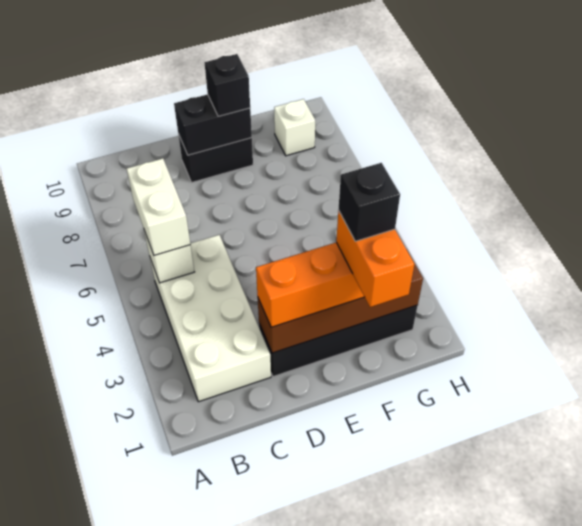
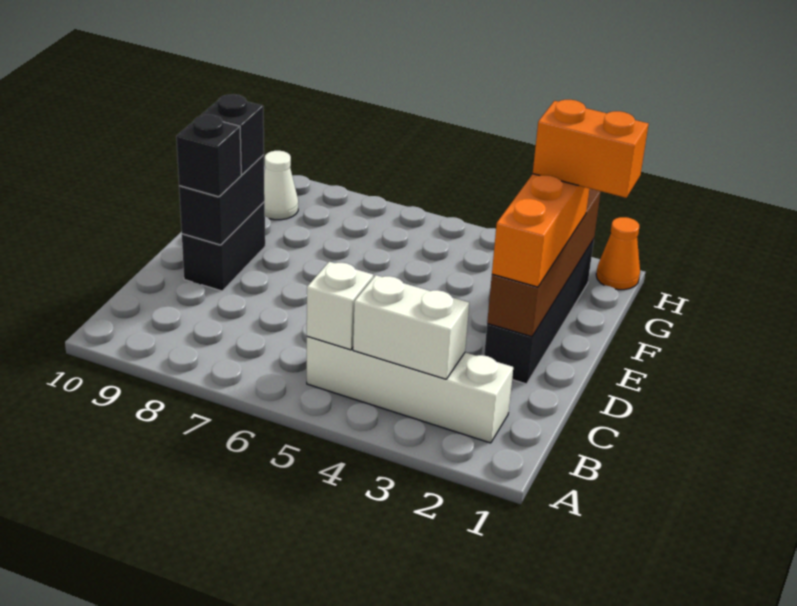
white 2x4 brick [150,235,271,402] -> white 1x4 brick [307,337,513,443]
white 1x2 brick [127,158,190,255] -> white 1x2 brick moved to [353,275,469,379]
black 1x1 brick [339,163,400,241] -> black 1x1 brick moved to [176,115,241,197]
white 1x1 brick [274,99,315,156] -> white 1x1 cone [264,151,298,220]
none -> orange 1x1 cone [596,217,640,290]

